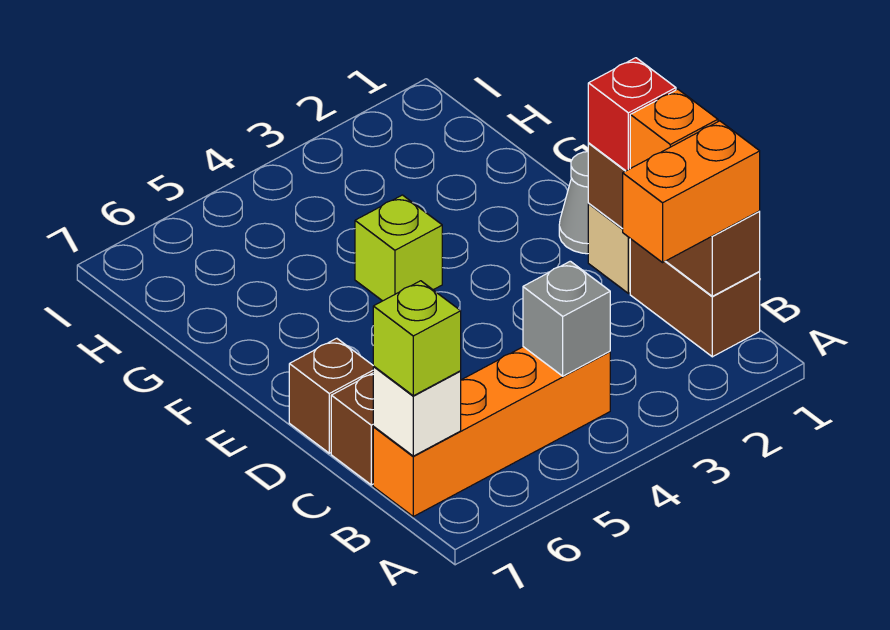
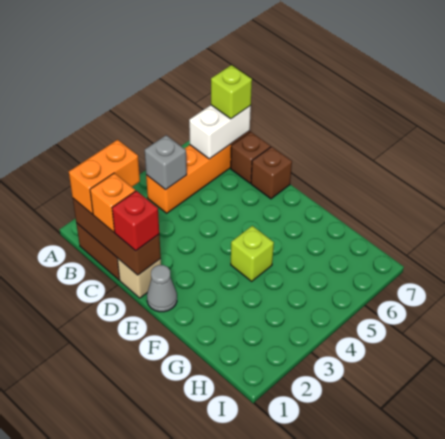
white 1x1 brick [373,367,461,456] -> white 1x2 brick [189,105,251,159]

